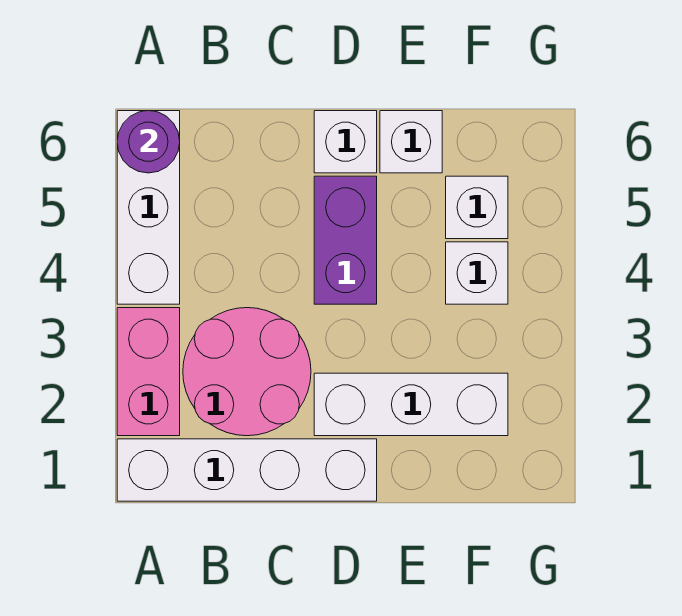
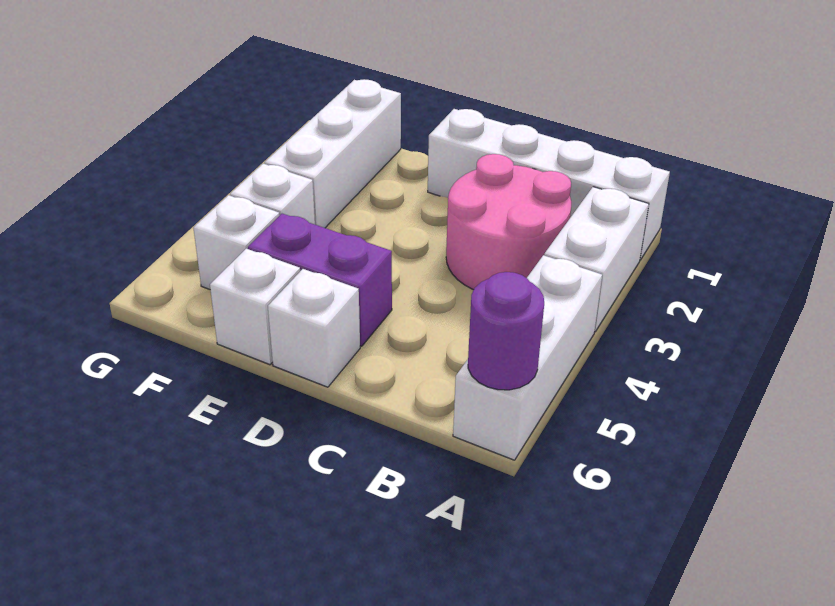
pink 1x2 brick [117,308,180,436] -> white 1x2 brick [544,187,649,332]
white 1x3 brick [314,373,508,436] -> white 1x3 brick turned to [265,79,401,228]
purple 1x2 brick [314,176,377,304] -> purple 1x2 brick turned to [248,214,392,346]

